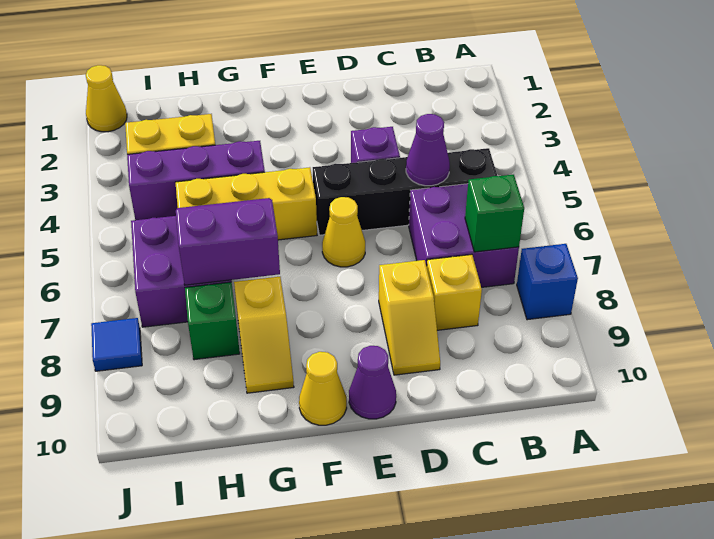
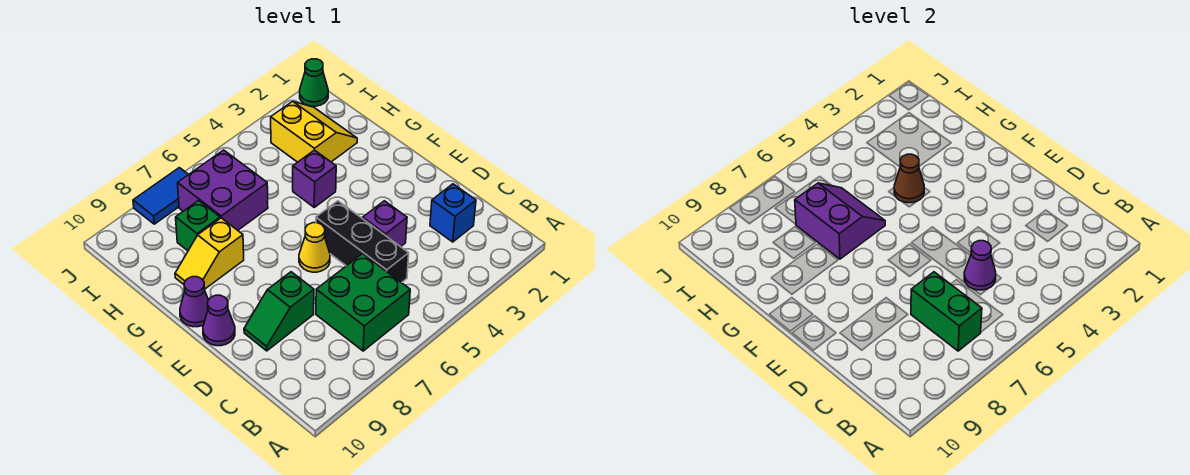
blue 1x1 brick [517,244,578,320] -> blue 1x1 brick moved to [430,184,476,242]
black 1x4 brick [313,148,497,235] -> black 1x3 brick [316,201,409,283]
purple 2x2 brick [409,184,519,287] -> green 2x2 brick [316,254,410,351]
green 1x1 brick [465,175,524,252] -> green 1x2 brick [911,272,982,351]
yellow 1x1 brick [427,254,482,330] -> none
yellow 1x2 slope [379,260,440,375] -> green 1x2 slope [244,272,314,351]
yellow 1x3 brick [175,167,317,240] -> none
yellow 1x1 cone [299,352,347,425] -> purple 1x1 cone [180,277,208,327]
purple 1x3 brick [127,141,265,220] -> purple 1x1 brick [293,150,336,207]
none -> brown 1x1 cone [894,154,924,203]
yellow 1x1 cone [86,65,127,132] -> green 1x1 cone [300,59,328,106]
blue 1x1 tile [91,318,142,371] -> blue 1x2 tile [133,168,189,224]

